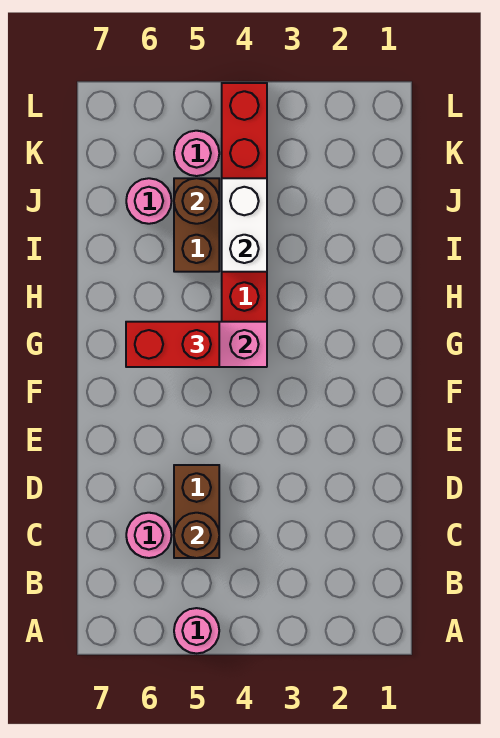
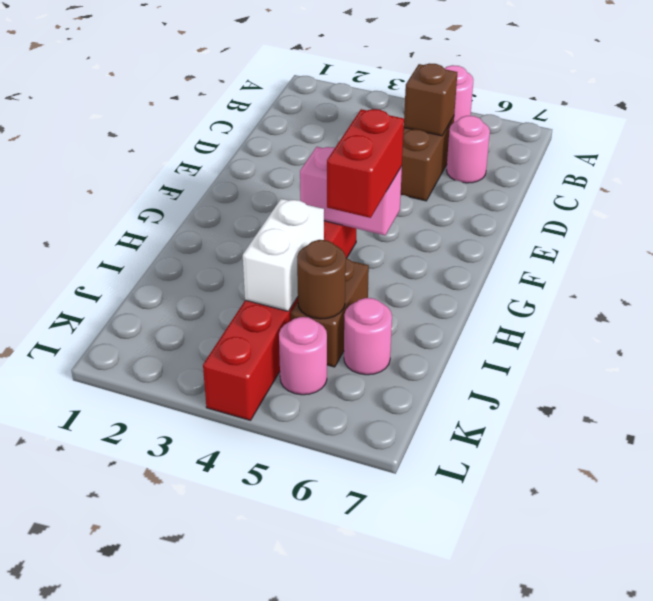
brown 1x1 round brick [174,513,219,558] -> brown 1x1 brick [404,63,457,136]
red 1x2 brick [126,322,219,367] -> red 1x2 brick turned to [327,109,404,218]

